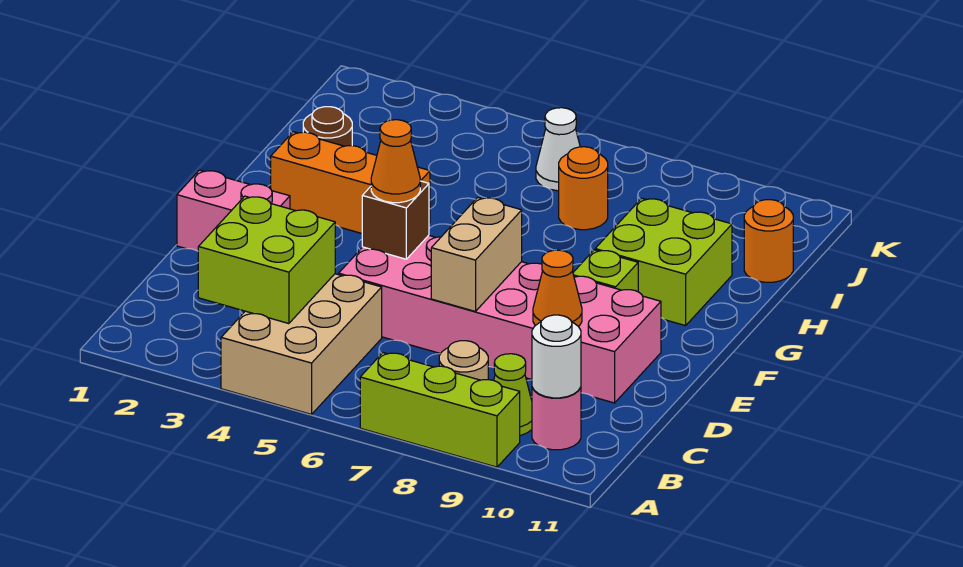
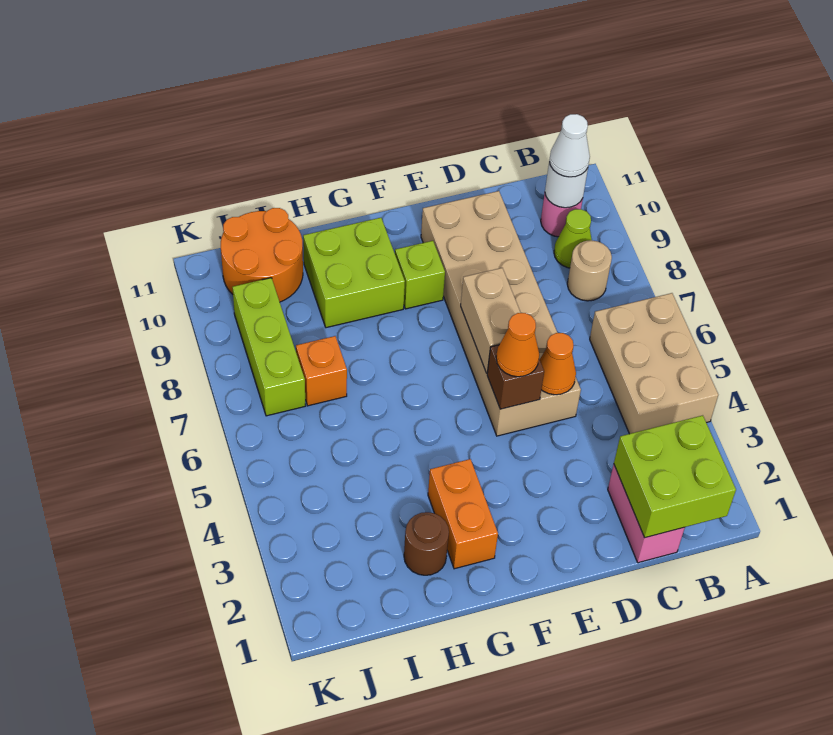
tan 2x3 brick [221,274,382,414] -> tan 2x3 brick turned to [590,293,718,434]
lime 1x3 brick [360,353,520,467] -> lime 1x3 brick moved to [232,278,305,416]
lime 2x2 brick [198,196,335,324] -> lime 2x2 brick moved to [614,415,736,538]
pink 2x6 brick [339,235,661,403] -> tan 2x6 brick [421,191,581,436]
tan 1x2 brick [431,197,522,312] -> tan 1x2 brick turned to [461,268,521,373]
orange 1x1 cone [533,250,582,327] -> orange 1x1 cone moved to [540,333,576,395]
pink 1x2 brick [177,170,290,251] -> pink 1x2 brick moved to [608,465,685,563]
orange 1x3 brick [271,132,430,233] -> orange 1x2 brick [428,459,498,569]
orange 1x1 round brick [559,147,608,230] -> orange 1x1 brick [296,336,347,406]
orange 1x1 round brick [744,200,793,282] -> orange 2x2 round brick [221,208,303,302]
white 1x1 cone [536,108,580,191] -> white 1x1 cone moved to [549,114,590,177]

